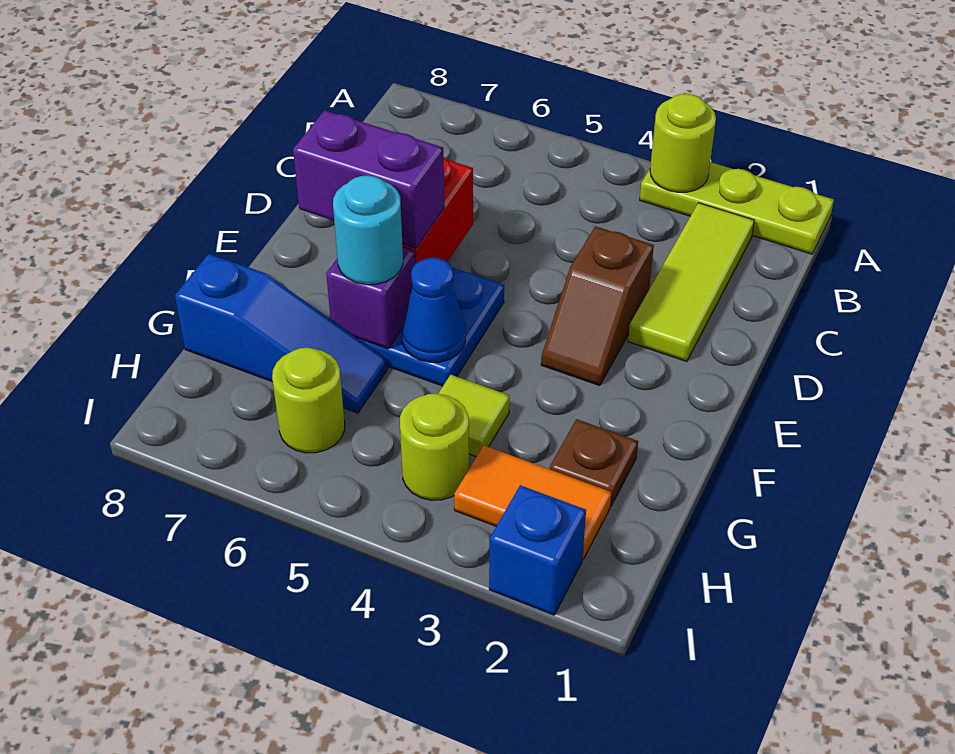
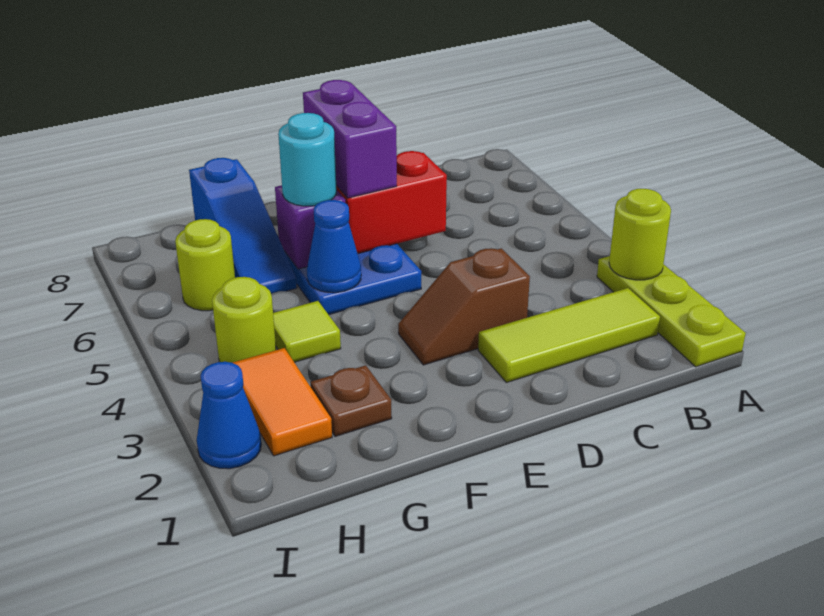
blue 1x1 brick [489,485,586,615] -> blue 1x1 cone [197,362,261,469]

